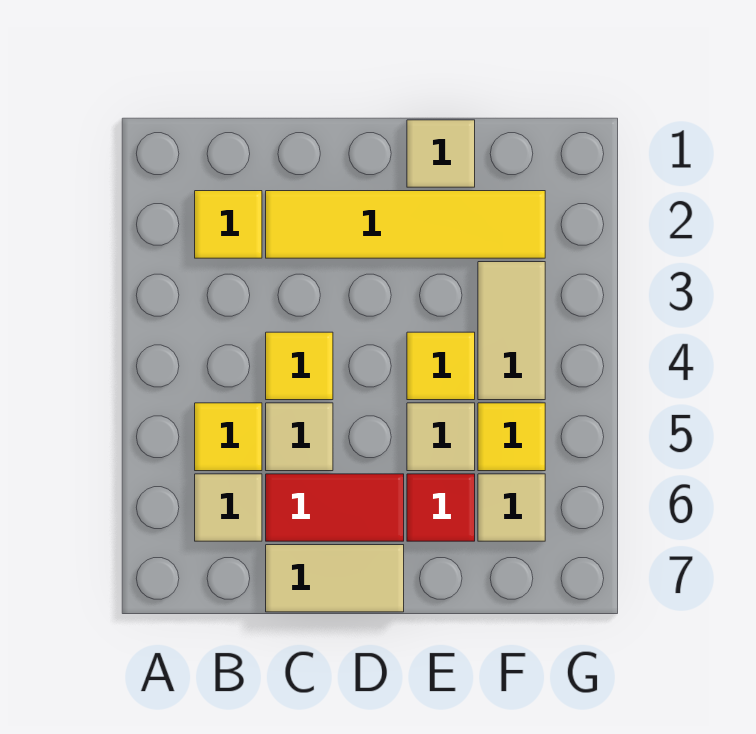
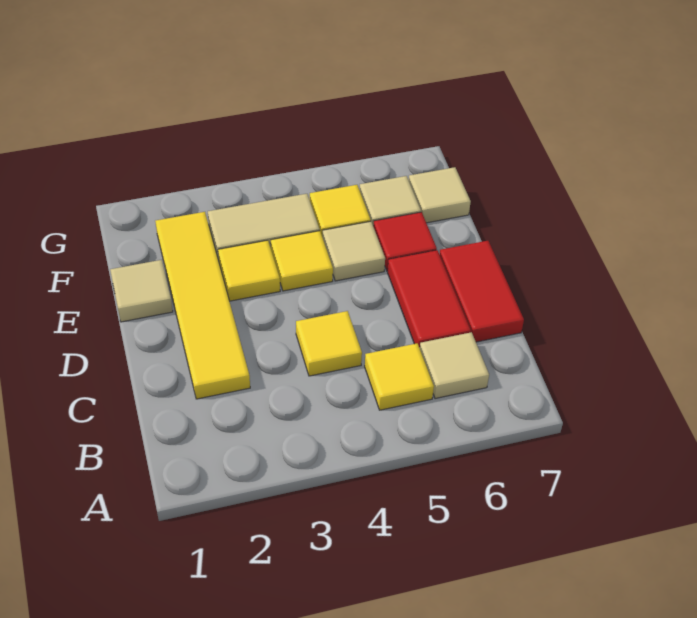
yellow 1x1 tile [195,191,262,258] -> yellow 1x1 tile moved to [218,240,280,301]
tan 1x1 tile [266,403,333,471] -> tan 1x1 tile moved to [409,167,471,223]
tan 1x2 tile [266,545,404,612] -> red 1x2 tile [440,241,524,342]

